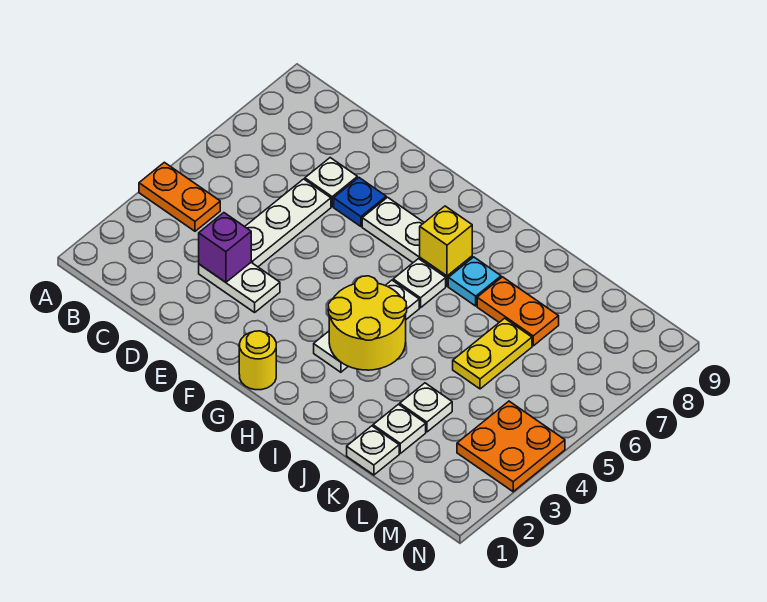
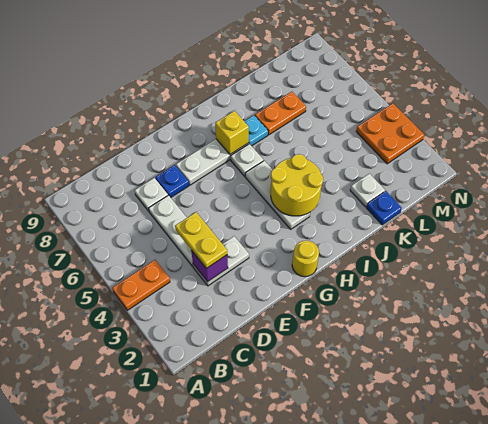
white 1x1 plate [347,426,399,475] -> blue 1x1 plate [367,191,402,225]
white 1x1 plate [400,383,452,432] -> none
yellow 1x2 plate [453,318,532,389] -> yellow 1x2 plate moved to [175,212,227,268]

